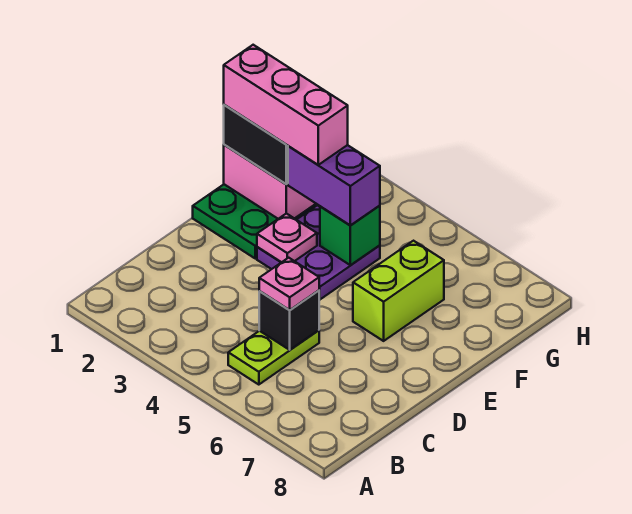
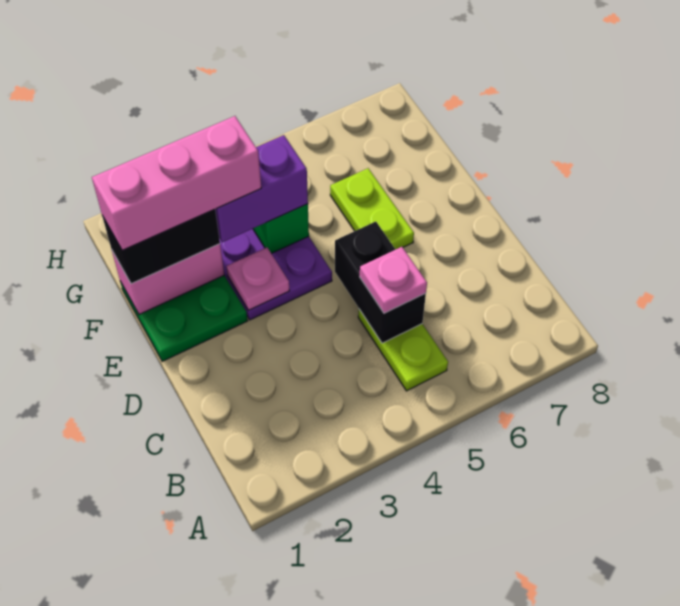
black 1x1 brick [259,290,319,350] -> black 1x2 brick [335,222,426,343]
lime 1x2 brick [353,241,444,341] -> lime 1x2 plate [330,168,414,249]

